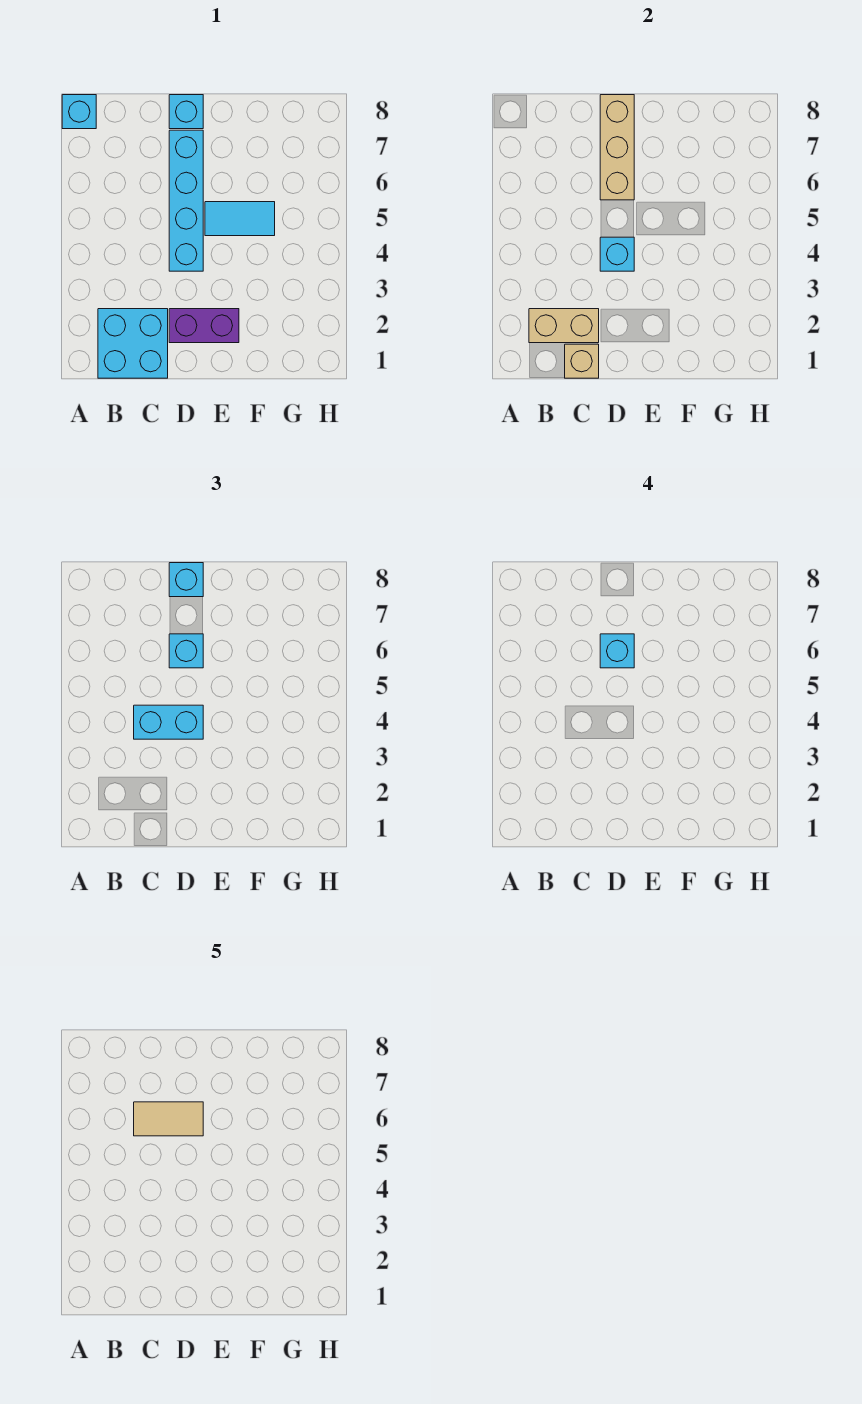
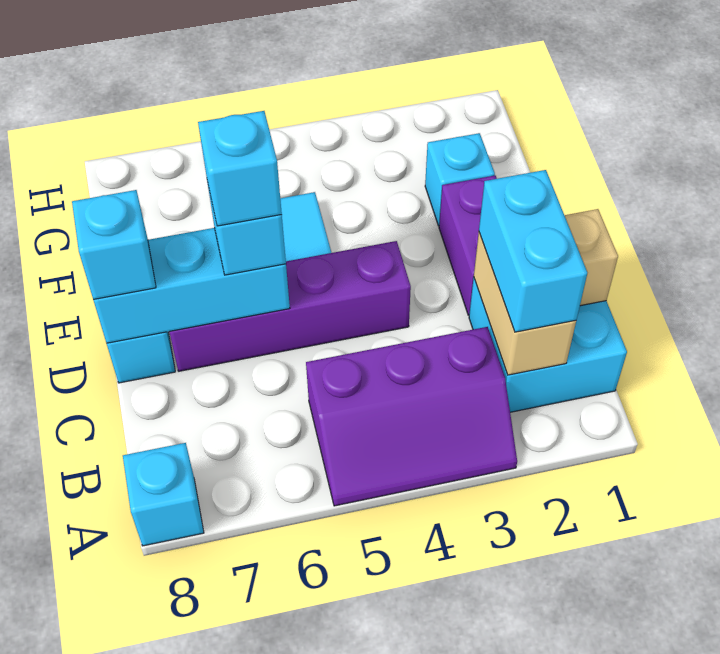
none -> purple 2x3 slope [306,327,517,506]
cyan 1x2 brick [134,705,203,739] -> cyan 1x2 brick moved to [479,170,587,332]
tan 1x2 tile [134,1102,203,1136] -> none
cyan 1x4 brick [169,130,203,271] -> purple 1x4 brick [169,241,411,371]
cyan 1x1 brick [600,237,634,271] -> cyan 1x1 brick moved to [425,133,495,226]
tan 1x3 brick [600,95,634,200] -> cyan 1x3 brick [94,228,290,343]

